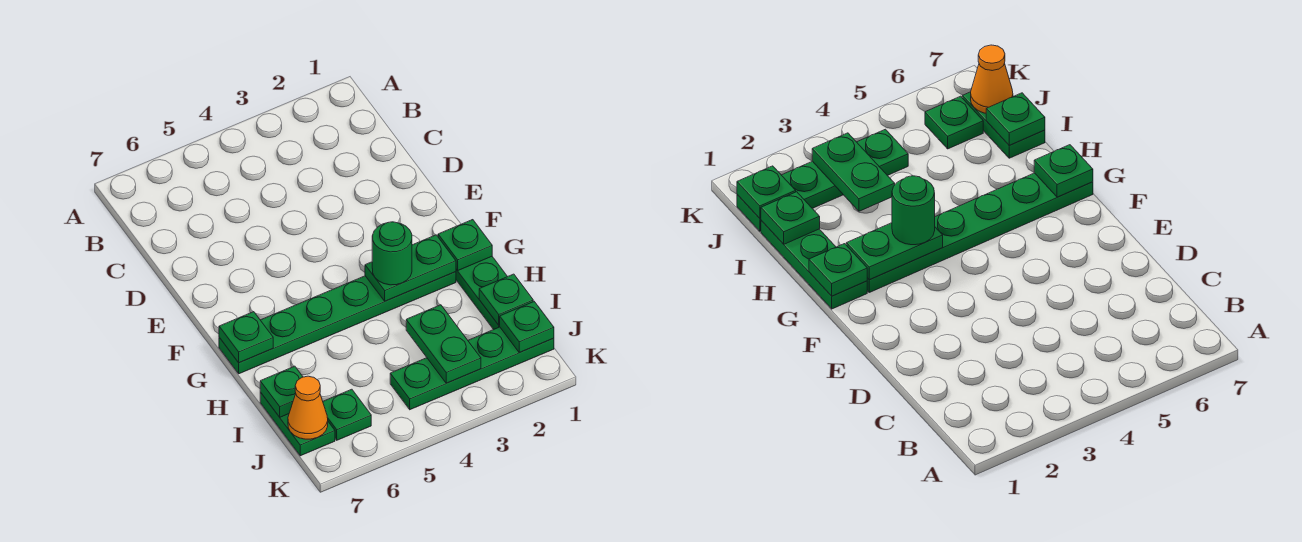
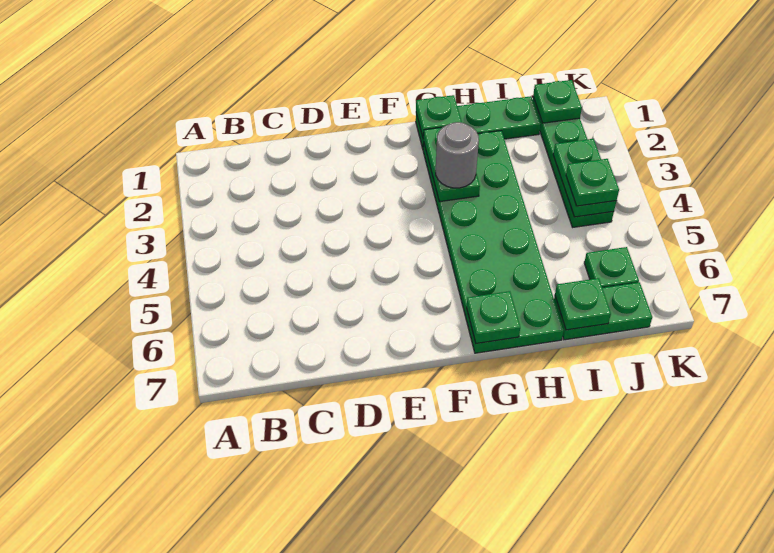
green 1x6 plate [219,272,456,374] -> green 2x6 plate [423,131,564,353]
green 1x1 round brick [372,222,412,285] -> grey 1x1 round brick [436,122,479,188]
green 1x1 plate [479,274,533,325] -> green 1x1 plate moved to [566,159,619,206]
green 1x2 plate [406,305,481,383] -> green 1x2 plate turned to [553,139,616,217]
orange 1x1 cone [288,376,328,439] -> none

